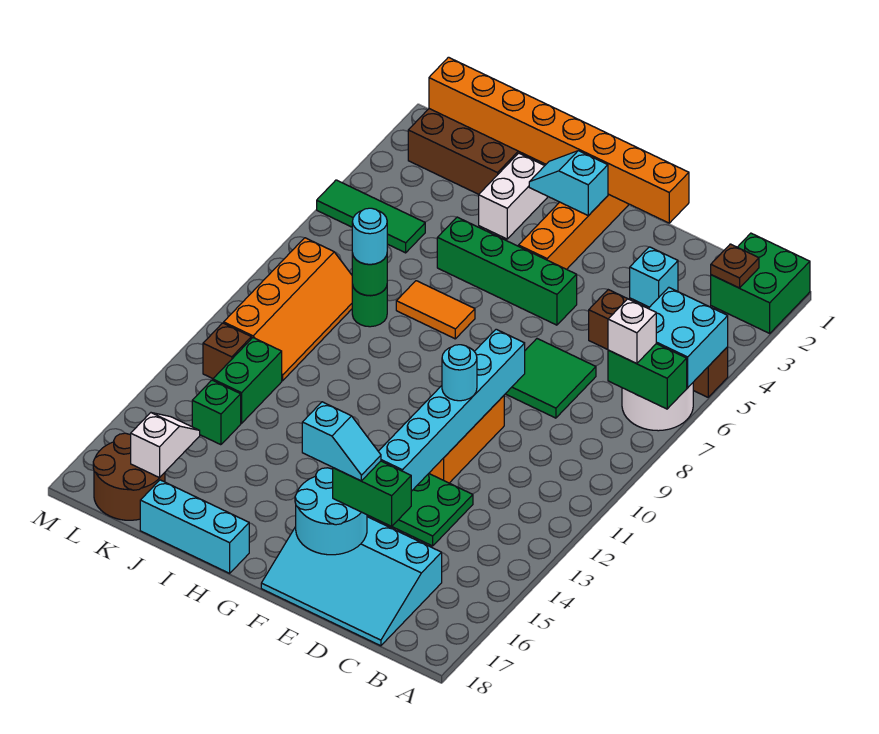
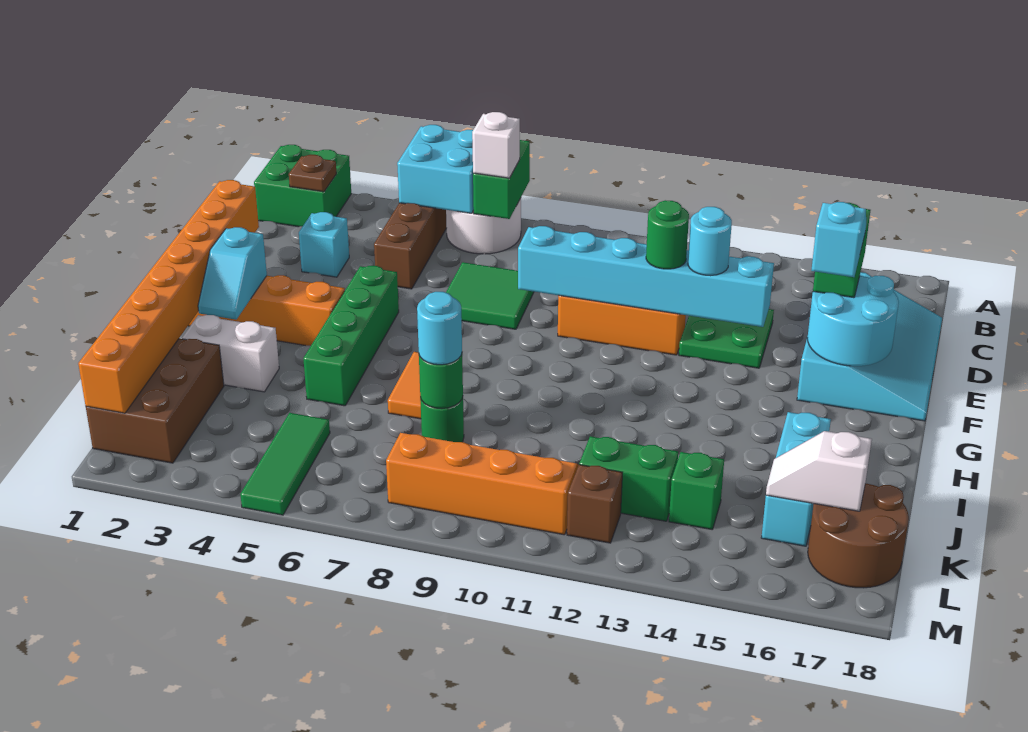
cyan 1x1 round brick [442,345,477,401] -> cyan 1x1 round brick moved to [688,207,732,276]
none -> green 1x1 round brick [646,200,689,269]
cyan 1x3 brick [140,480,249,573] -> cyan 1x3 brick moved to [761,412,831,546]

